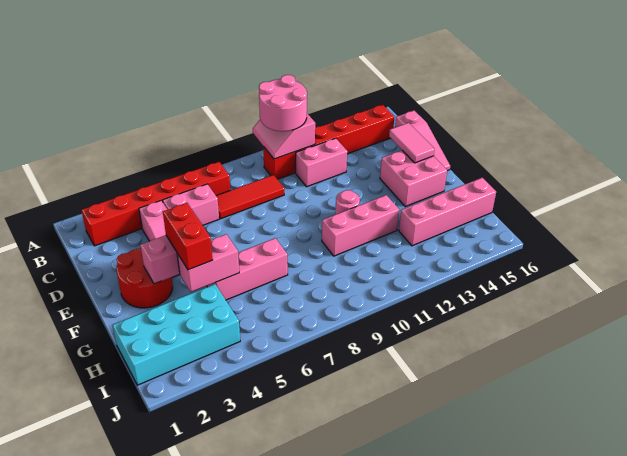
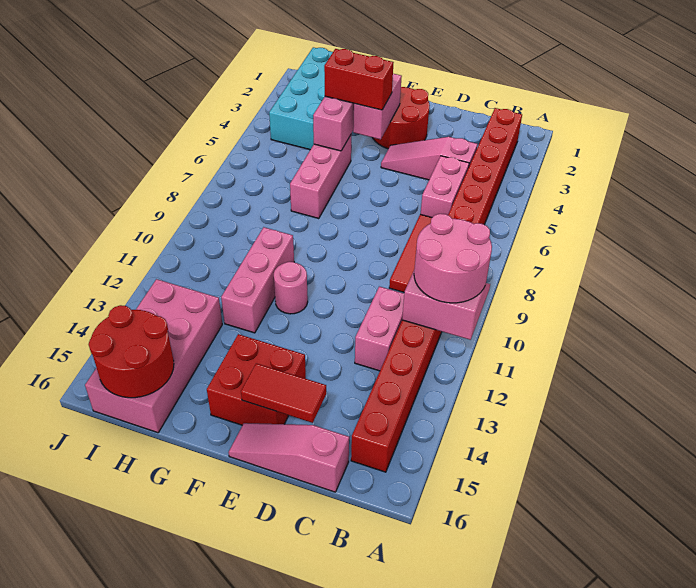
pink 1x2 tile [389,123,434,163] -> red 1x2 tile [241,363,326,423]
pink 2x2 brick [380,150,447,207] -> red 2x2 brick [207,334,306,425]
pink 1x4 brick [399,178,496,246] -> pink 2x4 brick [85,279,222,433]
none -> red 2x2 round brick [88,305,174,398]

